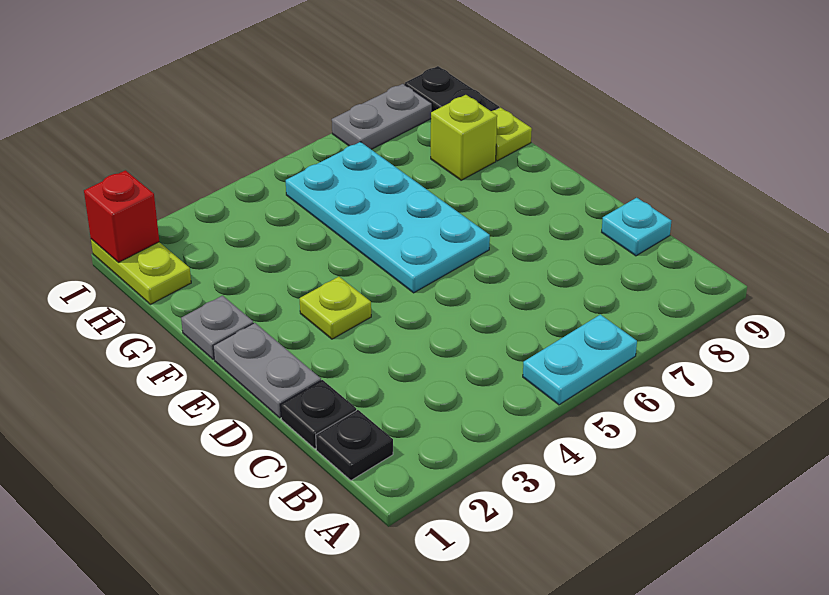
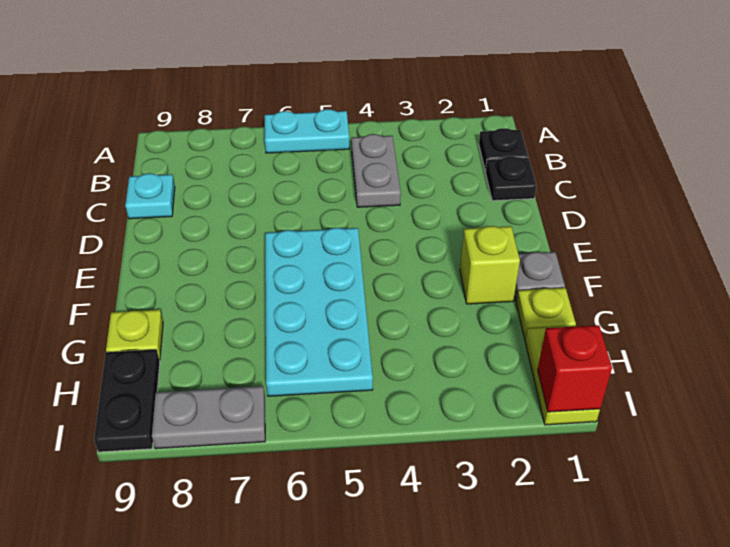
grey 1x2 plate [213,323,321,418] -> grey 1x2 plate moved to [351,134,401,207]
lime 1x1 plate [299,277,371,339] -> lime 1x1 plate moved to [516,288,576,340]
lime 1x1 brick [431,95,497,180] -> lime 1x1 brick moved to [460,226,520,304]

